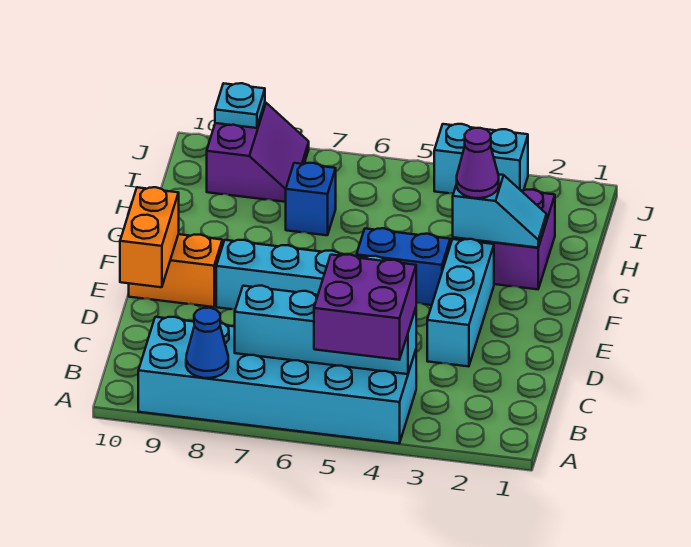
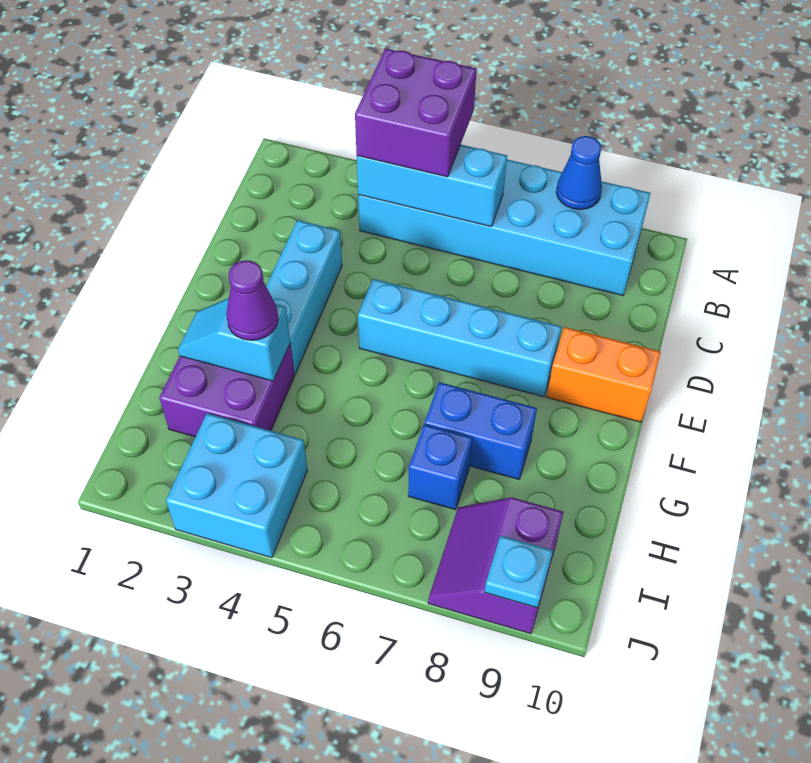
cyan 1x4 brick [235,286,416,374] -> cyan 1x3 brick [357,145,507,227]
orange 1x2 brick [120,187,179,287] -> none
blue 1x2 brick [357,228,450,305] -> blue 1x2 brick moved to [424,382,537,480]
cyan 1x2 brick [434,124,528,193] -> cyan 2x2 brick [166,413,307,558]

